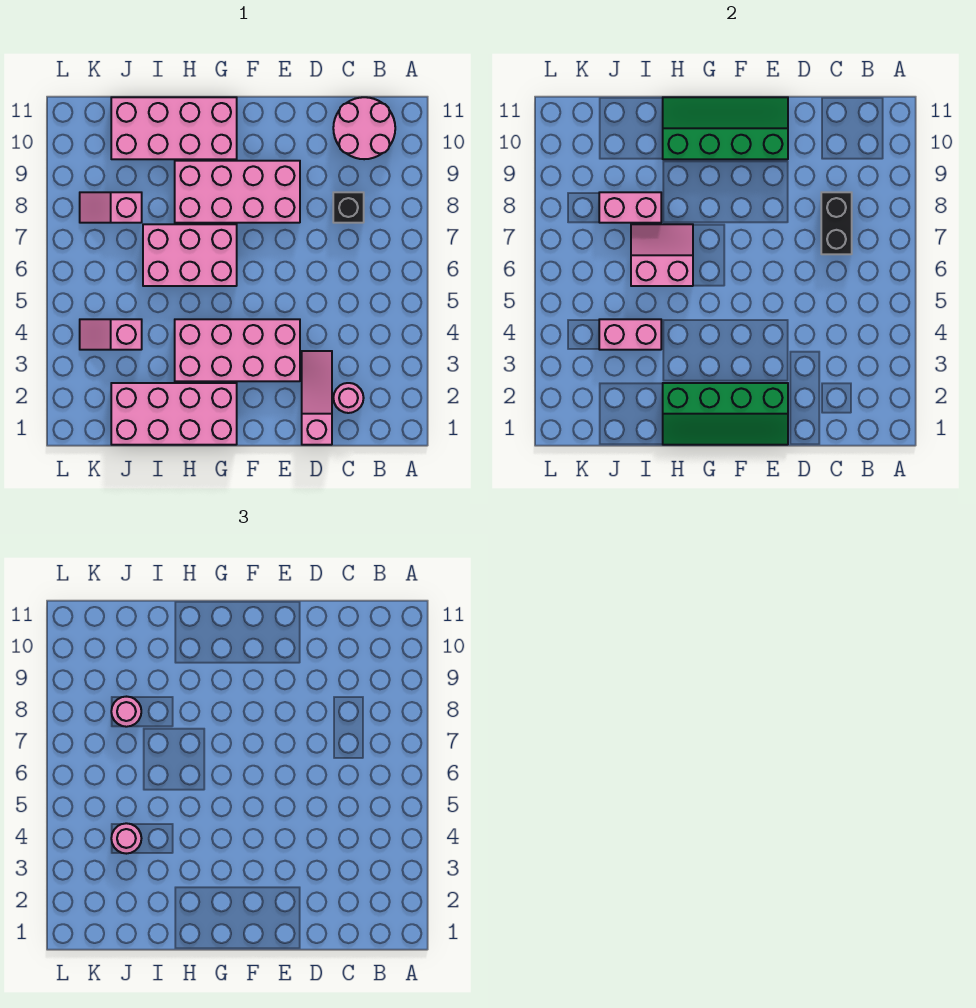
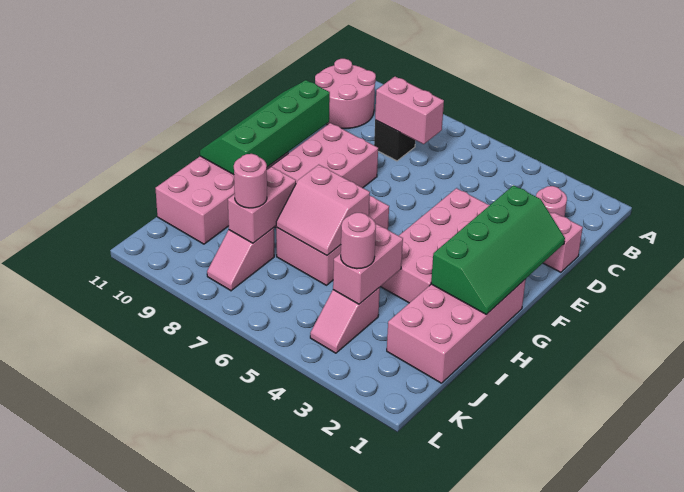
black 1x2 brick [821,192,852,254] -> pink 1x2 brick [375,77,444,144]
pink 2x2 slope [631,224,693,286] -> pink 2x2 slope turned to [276,165,370,255]

